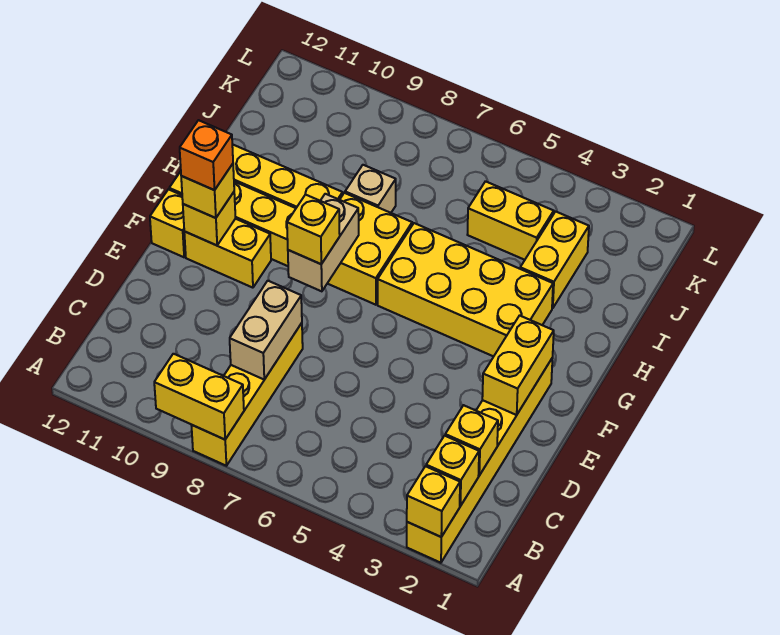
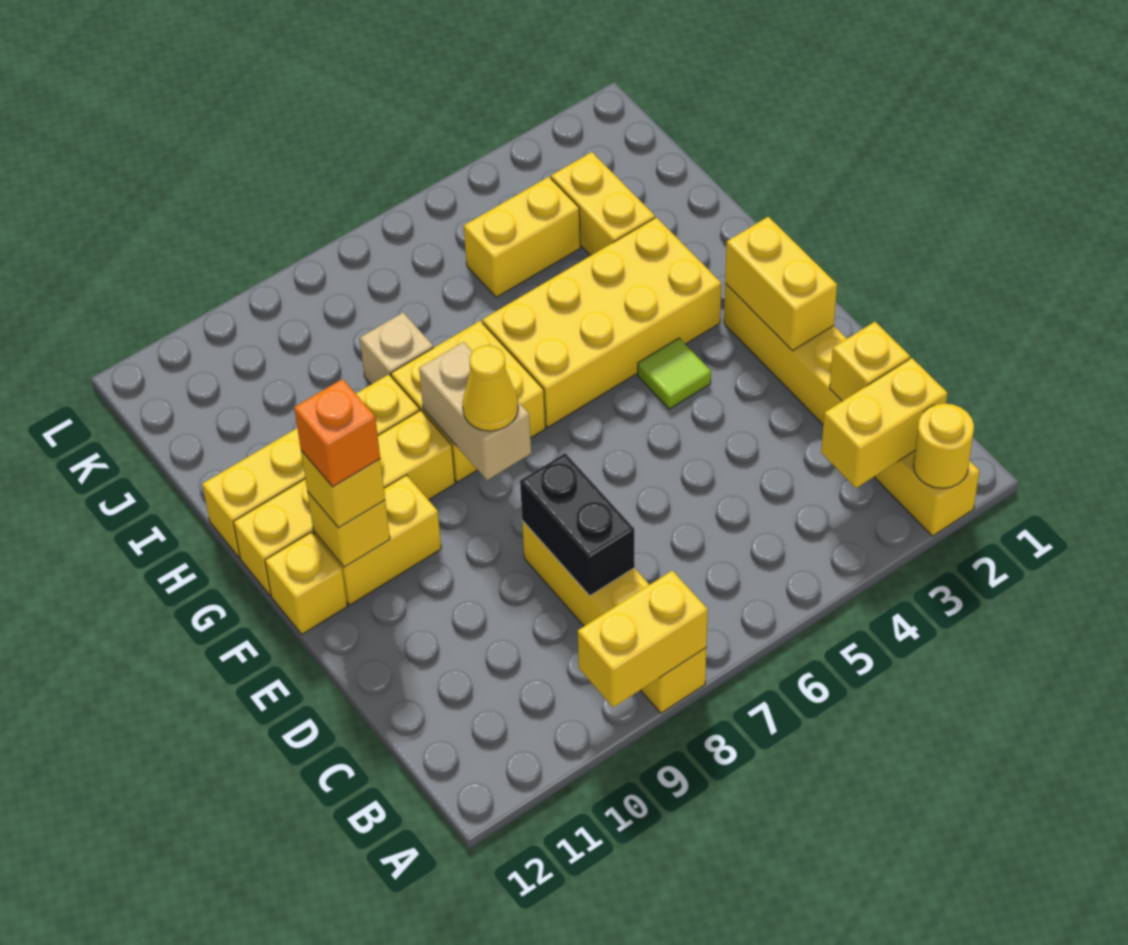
yellow 1x1 brick [407,466,460,537] -> yellow 1x1 round brick [913,404,974,488]
yellow 1x1 brick [426,436,479,506] -> yellow 1x2 brick [821,358,947,488]
tan 1x2 brick [230,281,302,379] -> black 1x2 brick [520,453,635,596]
none -> lime 1x1 tile [638,338,711,409]
yellow 1x1 brick [287,194,340,264] -> yellow 1x1 cone [462,345,518,431]

